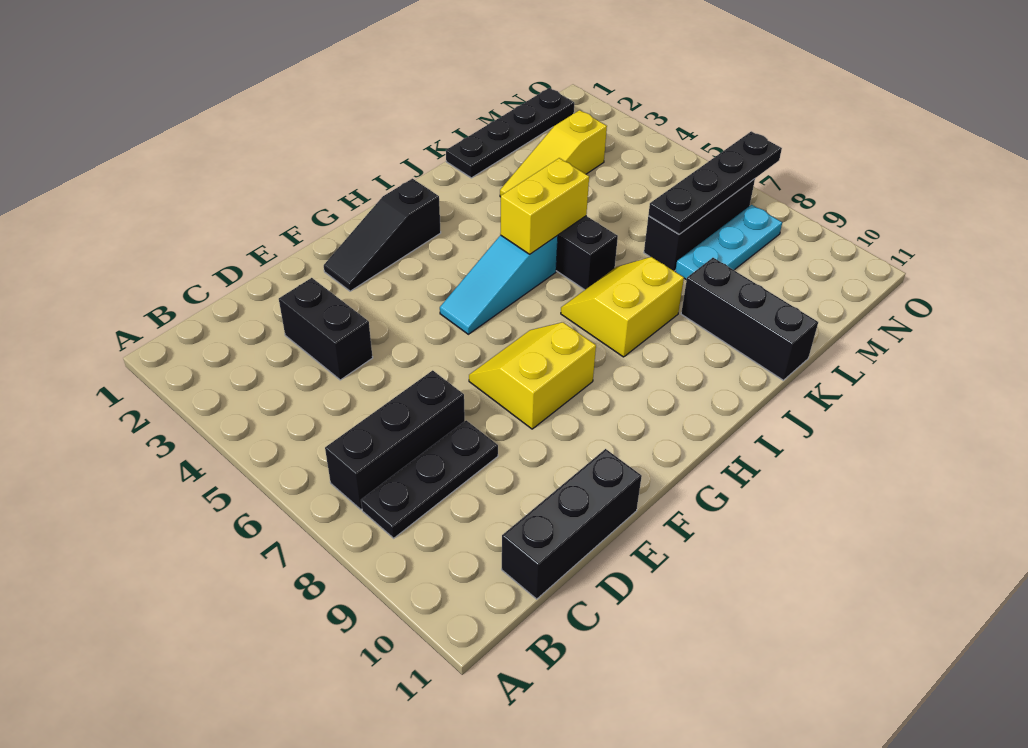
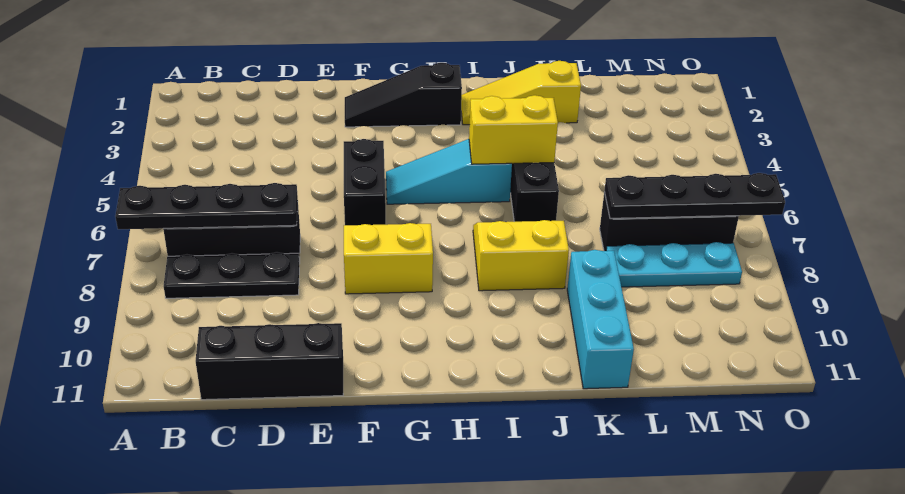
black 1x2 brick [279,278,373,380] -> black 1x2 brick moved to [344,139,386,225]
black 1x4 plate [446,88,574,178] -> black 1x4 plate moved to [115,183,298,229]
yellow 1x3 slope [500,110,607,197] -> yellow 1x3 slope moved to [461,61,581,125]
black 1x3 brick [681,258,818,380] -> cyan 1x3 brick [567,250,634,389]

